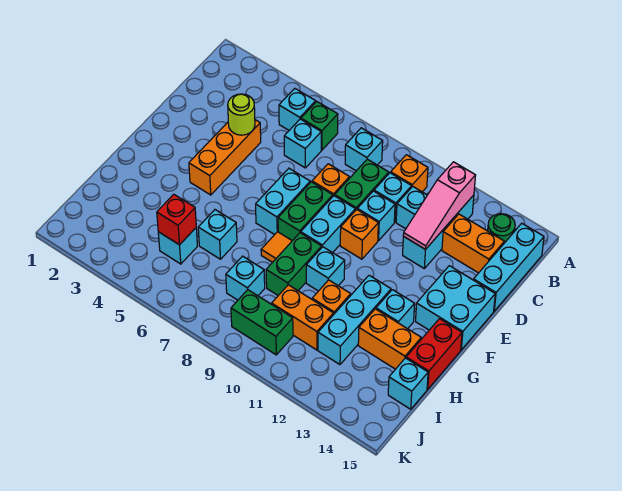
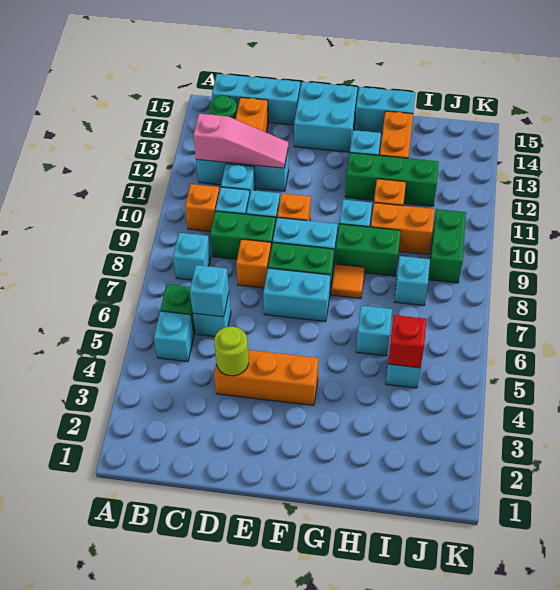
cyan 1x3 brick [318,275,391,364] -> green 1x3 brick [345,153,439,206]
red 1x2 brick [406,319,462,389] -> cyan 1x2 brick [355,87,415,133]
orange 1x2 brick [272,285,333,350] -> orange 1x2 brick turned to [371,203,435,254]
cyan 1x1 brick [388,358,428,409] -> cyan 1x1 brick moved to [190,265,229,317]

